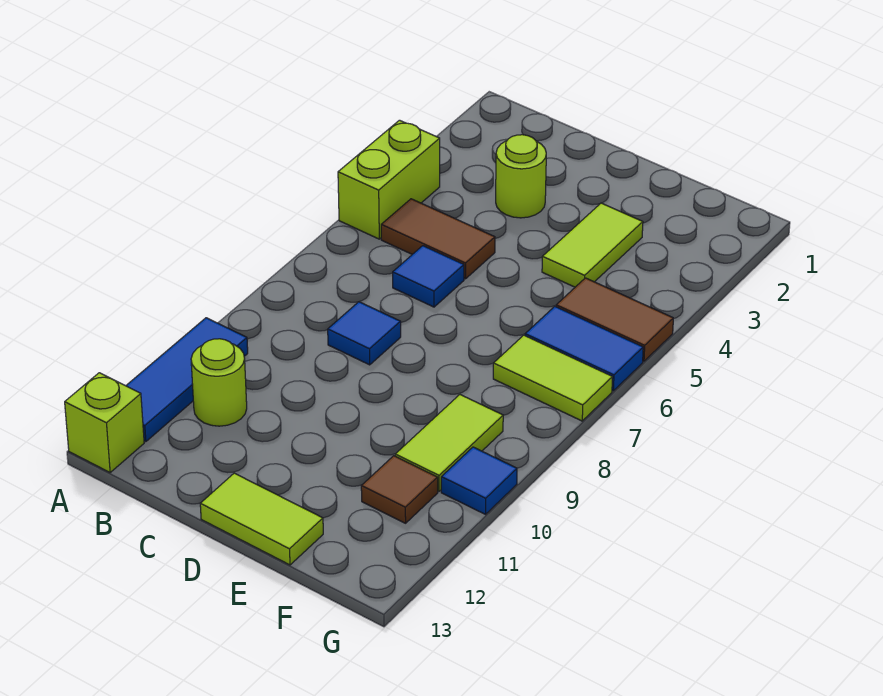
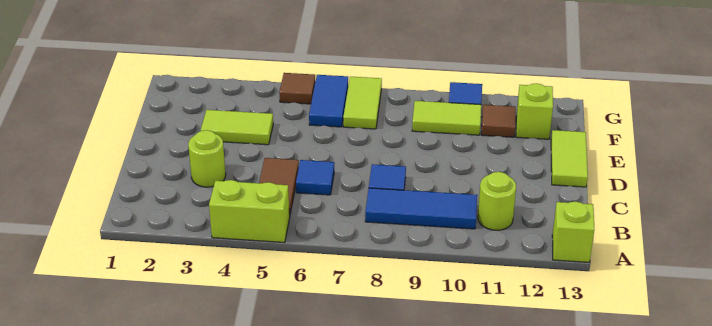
blue 1x3 tile [126,318,248,442] -> blue 1x3 tile moved to [365,188,477,229]
brown 1x2 tile [556,278,673,361] -> brown 1x1 tile [279,73,315,104]
none -> lime 1x1 brick [516,83,553,139]

